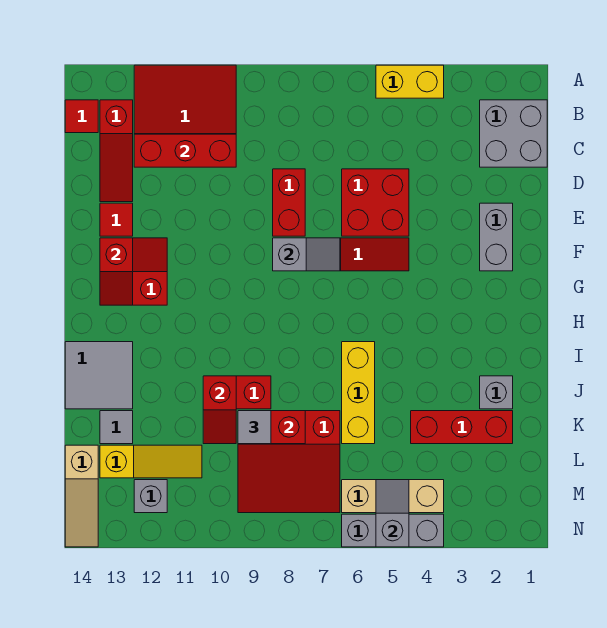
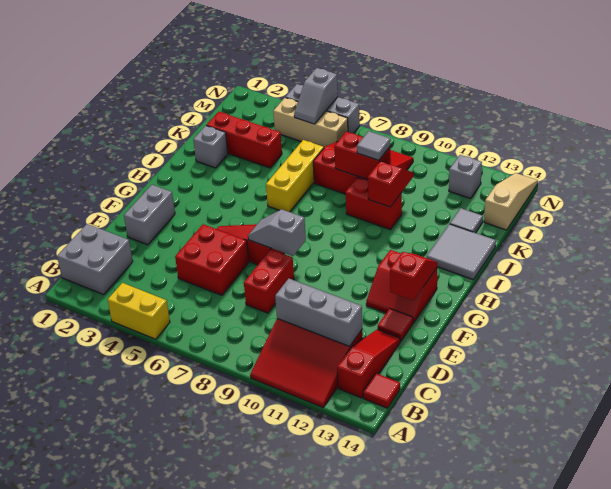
red 1x3 brick [134,134,236,167] -> grey 1x3 brick [275,279,362,346]
yellow 1x3 slope [100,445,202,478] -> none

